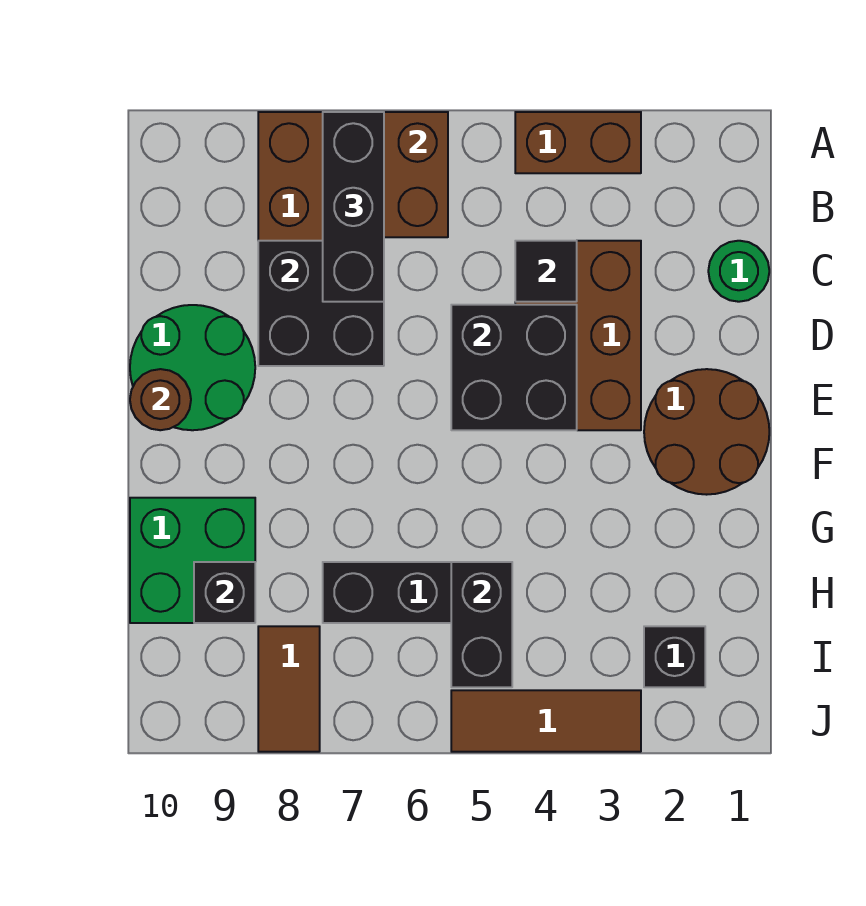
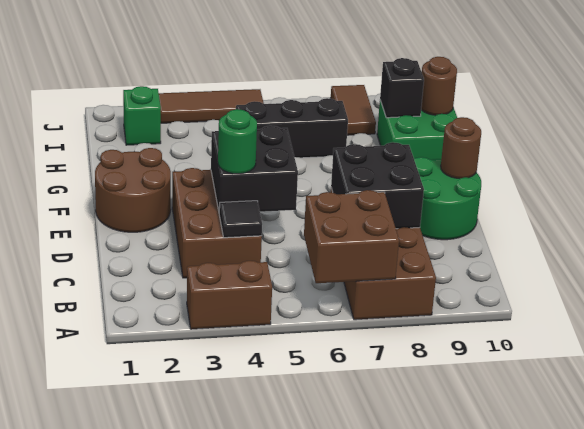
black 1x3 brick [323,112,384,302] -> none
green 1x1 round brick [708,241,769,302] -> green 1x1 round brick moved to [218,109,257,174]
black 1x2 brick [451,562,512,687] -> none
none -> brown 1x1 round brick [421,57,457,115]
black 1x1 brick [644,626,705,687] -> green 1x1 brick [123,86,161,145]

